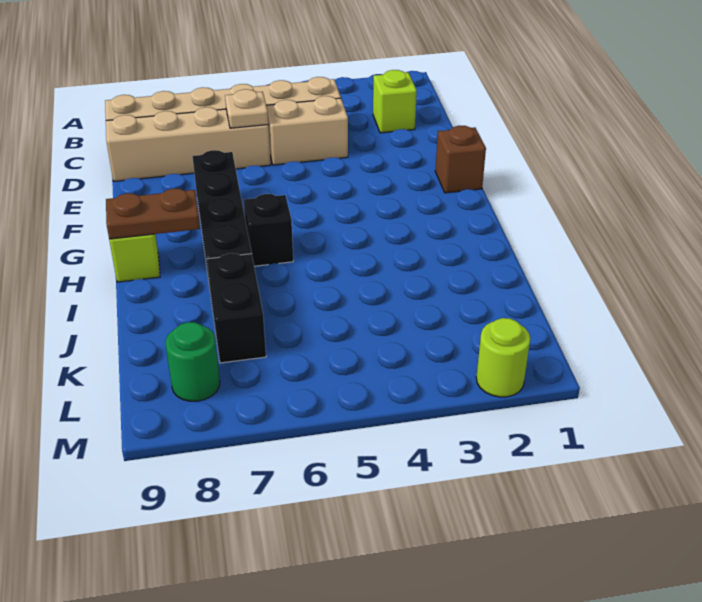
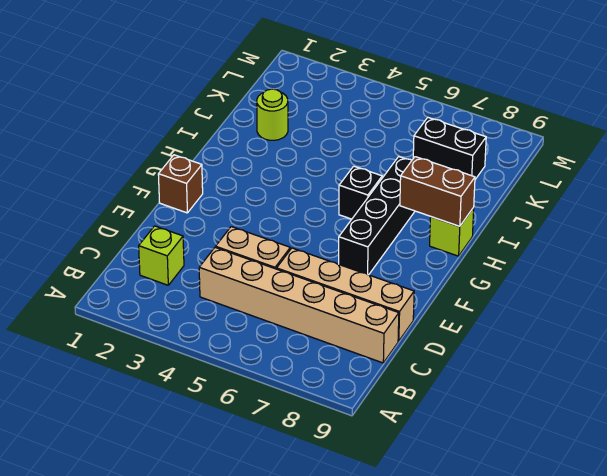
tan 1x1 plate [225,89,268,128] -> none
brown 1x2 plate [106,189,200,239] -> brown 1x2 brick [400,157,475,226]
black 1x2 brick [207,253,266,363] -> black 1x2 brick turned to [413,118,486,179]
green 1x1 round brick [165,322,220,401] -> none
lime 1x1 round brick [476,318,530,397] -> lime 1x1 round brick moved to [257,89,288,140]

